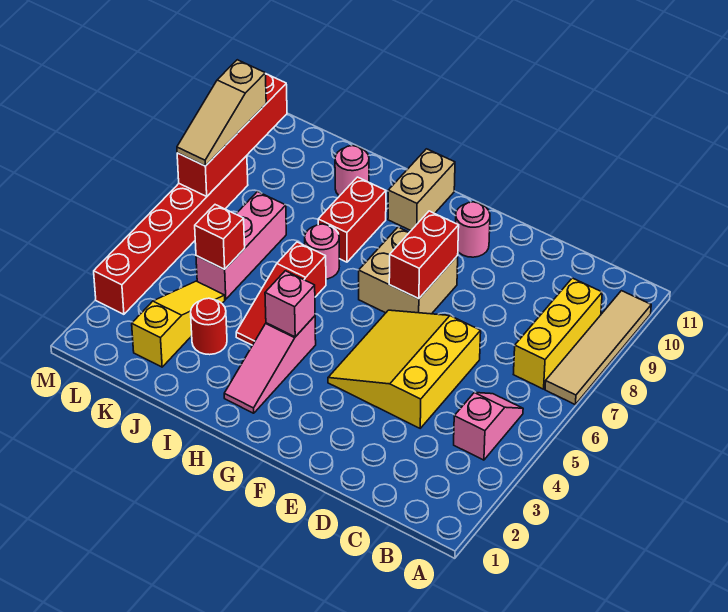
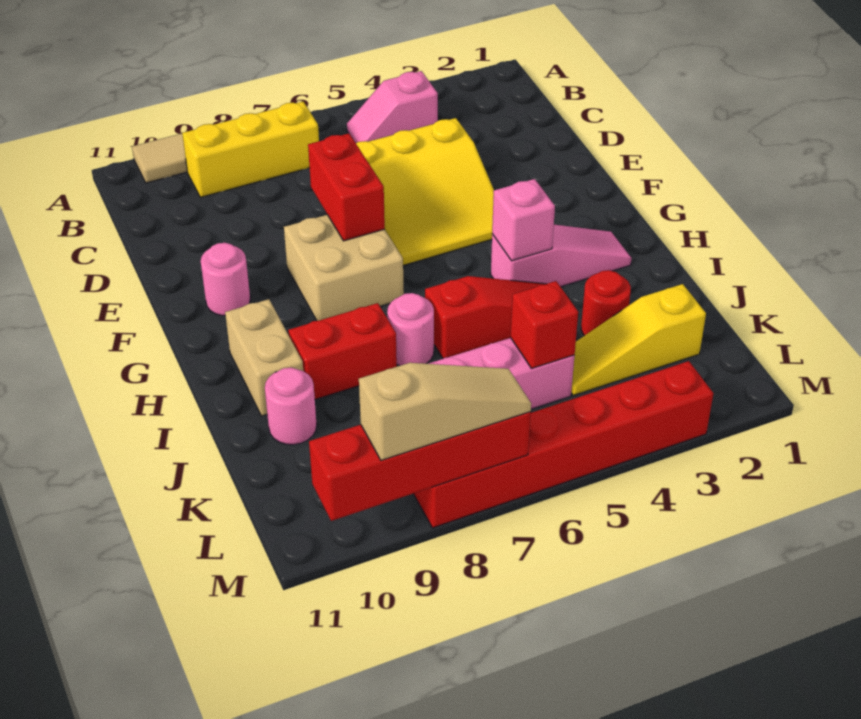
red 1x2 brick [389,211,459,299] -> red 1x2 brick turned to [308,133,385,241]
tan 1x2 brick [388,149,455,230] -> tan 1x2 brick turned to [225,299,303,416]

